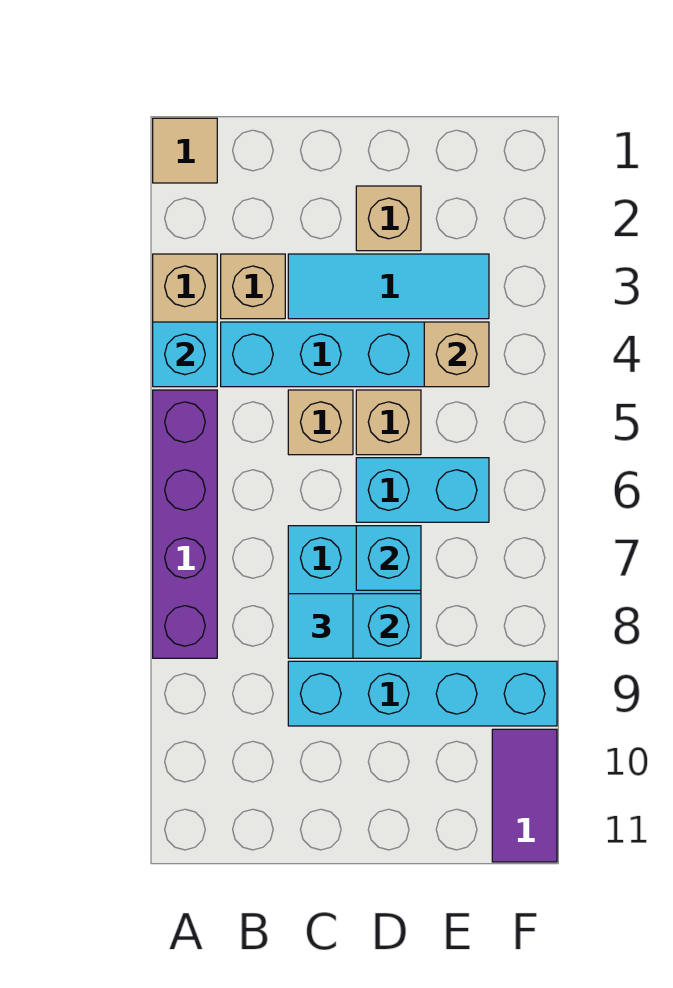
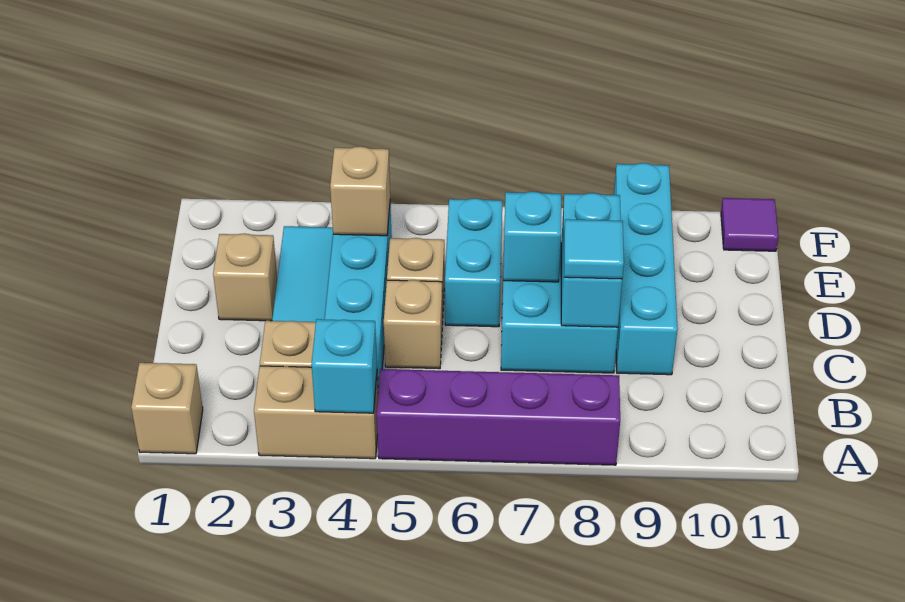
tan 1x1 tile [153,118,217,183] -> tan 1x1 brick [131,363,203,454]
purple 1x2 tile [492,729,557,862] -> purple 1x1 tile [721,198,778,251]

